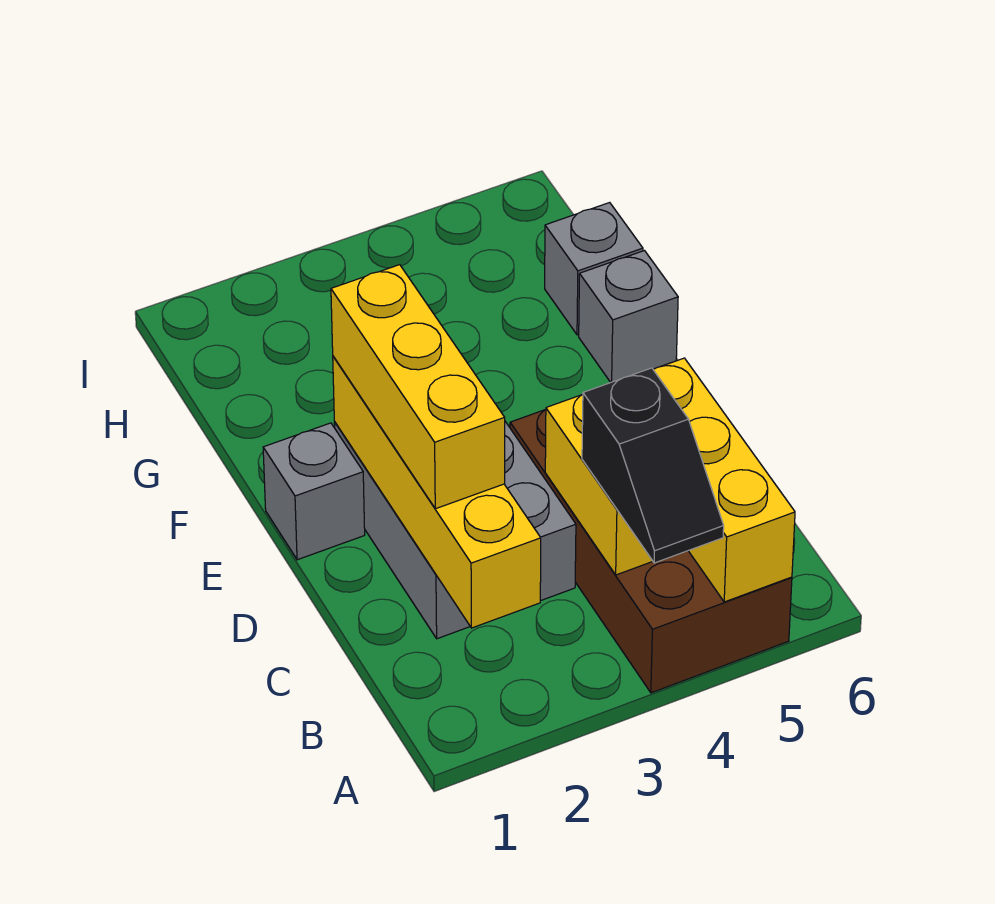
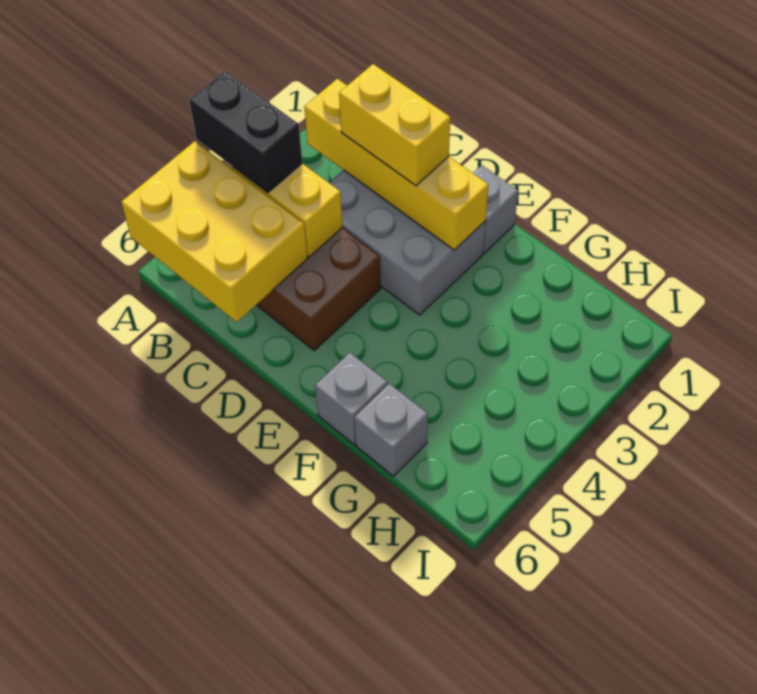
black 1x2 slope [582,368,724,563] -> black 1x2 brick [189,71,302,193]
yellow 1x3 brick [653,358,795,602] -> yellow 2x3 brick [121,141,308,322]
yellow 1x3 brick [331,265,505,509] -> yellow 1x2 brick [339,64,450,186]

